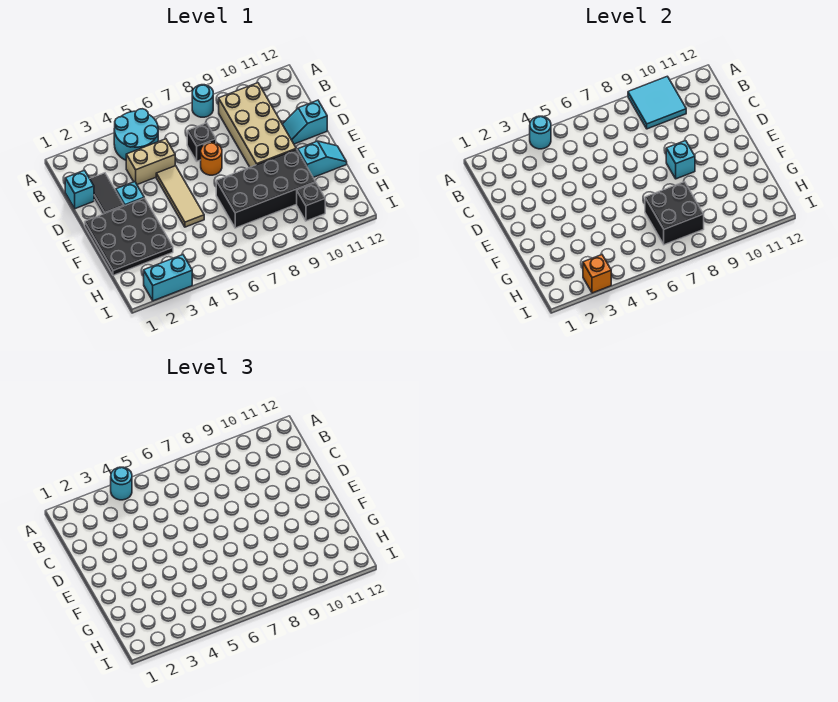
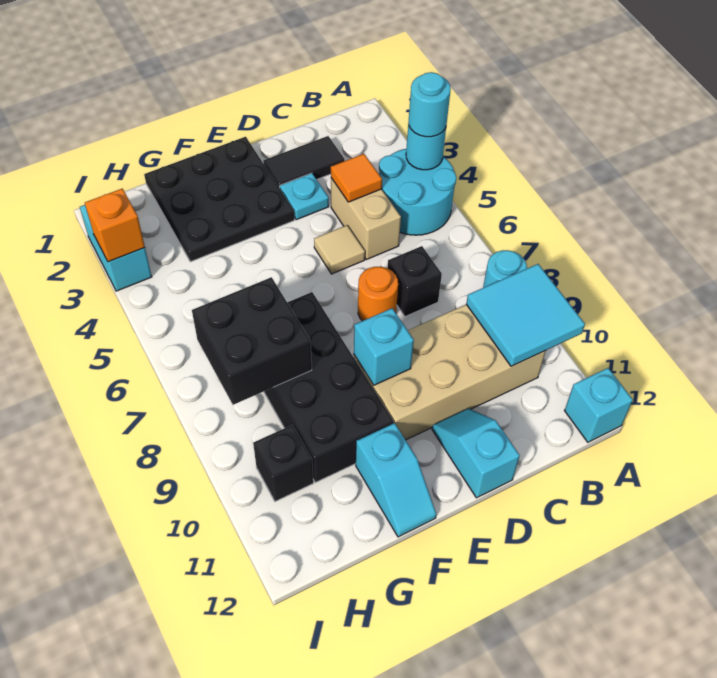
cyan 1x1 brick [65,170,94,209] -> cyan 1x1 brick moved to [565,368,633,442]
none -> orange 1x1 tile [331,154,382,202]
tan 1x3 tile [156,166,204,227] -> tan 1x1 tile [314,225,365,274]

